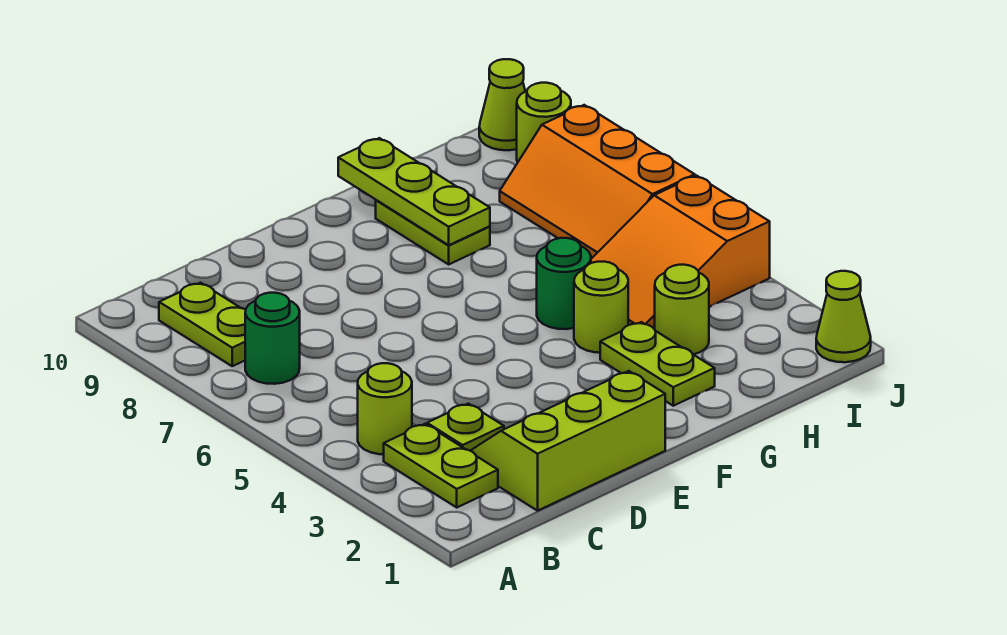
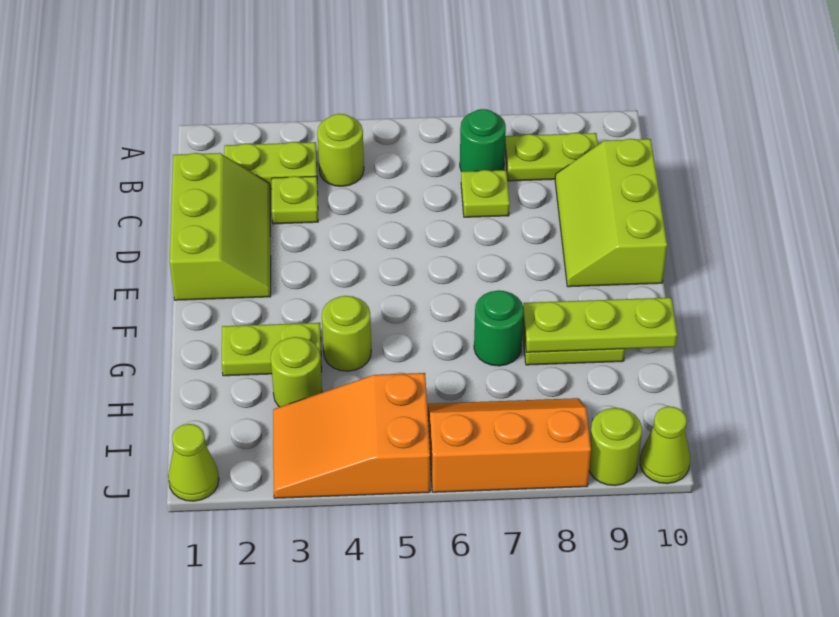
none -> lime 1x1 plate [461,170,510,217]
none -> lime 2x3 slope [555,139,667,287]
green 1x1 round brick [537,238,591,329] -> green 1x1 round brick moved to [474,290,524,366]
orange 2x3 slope [591,176,770,329] -> orange 2x3 slope turned to [273,373,430,498]

